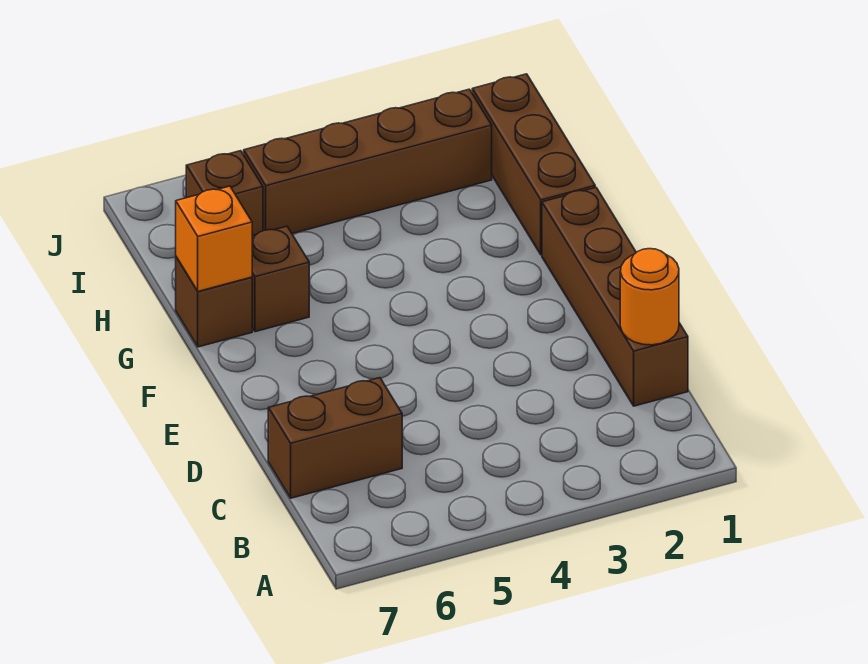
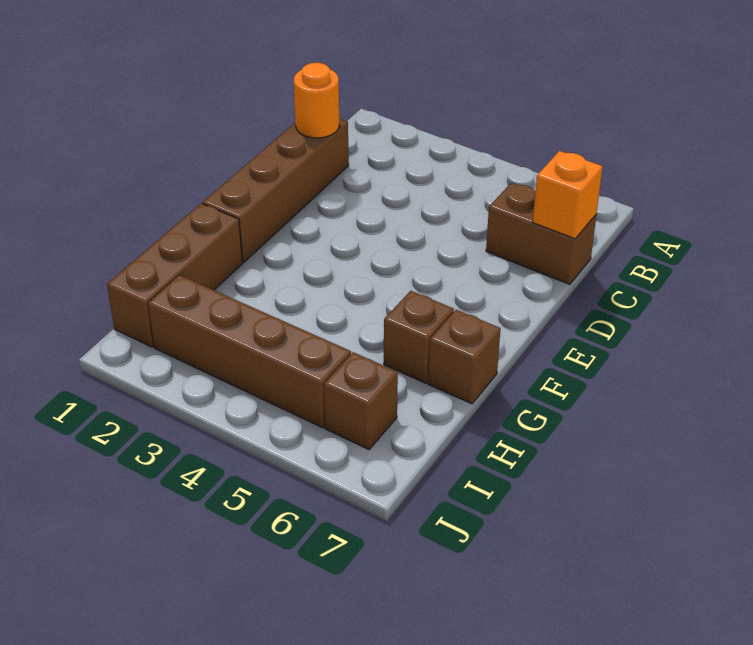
orange 1x1 brick [176,186,252,291] -> orange 1x1 brick moved to [533,151,603,239]

